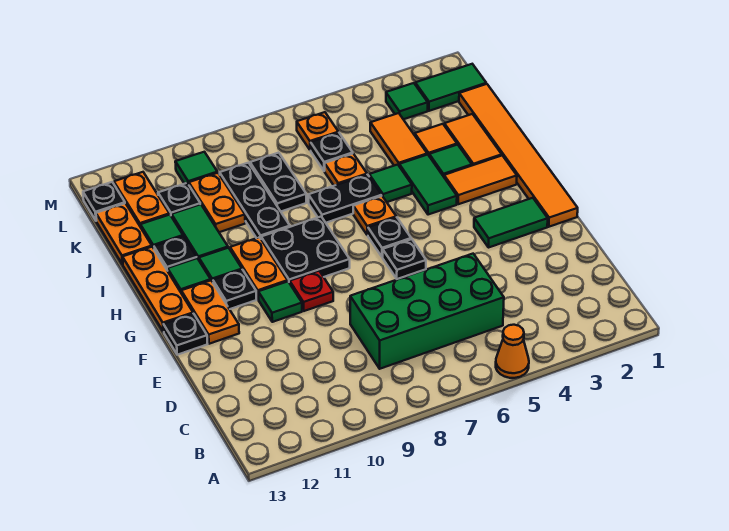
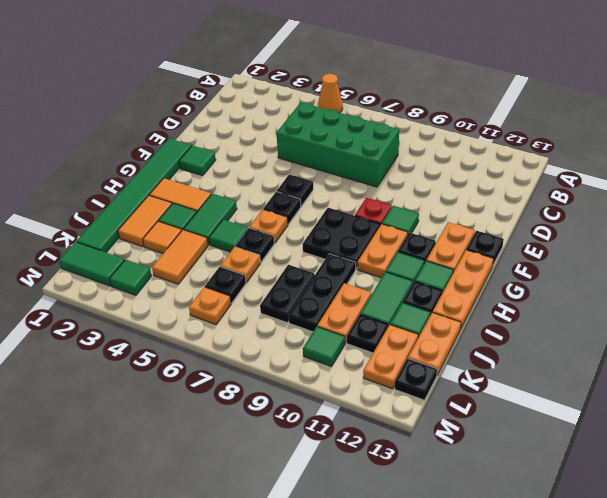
orange 1x6 tile [459,84,578,227] -> green 1x6 tile [77,139,191,252]
green 1x2 tile [474,198,548,248] -> green 1x1 tile [179,145,216,176]
black 1x2 plate [309,175,382,223] -> black 1x1 plate [235,228,274,262]

